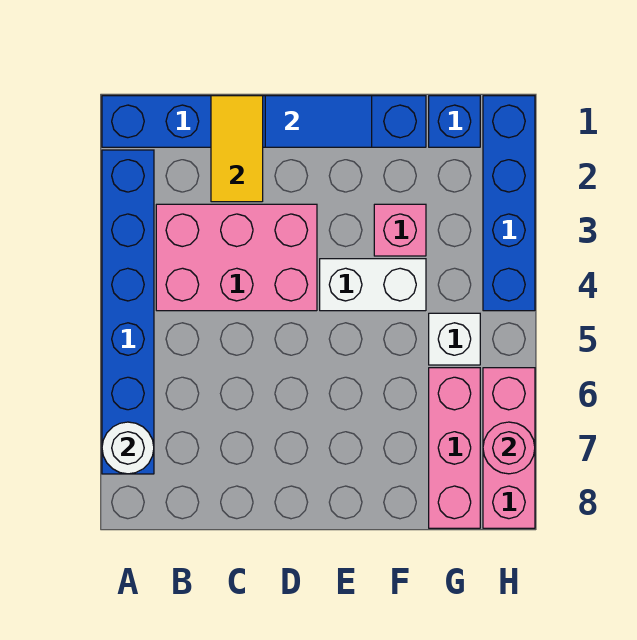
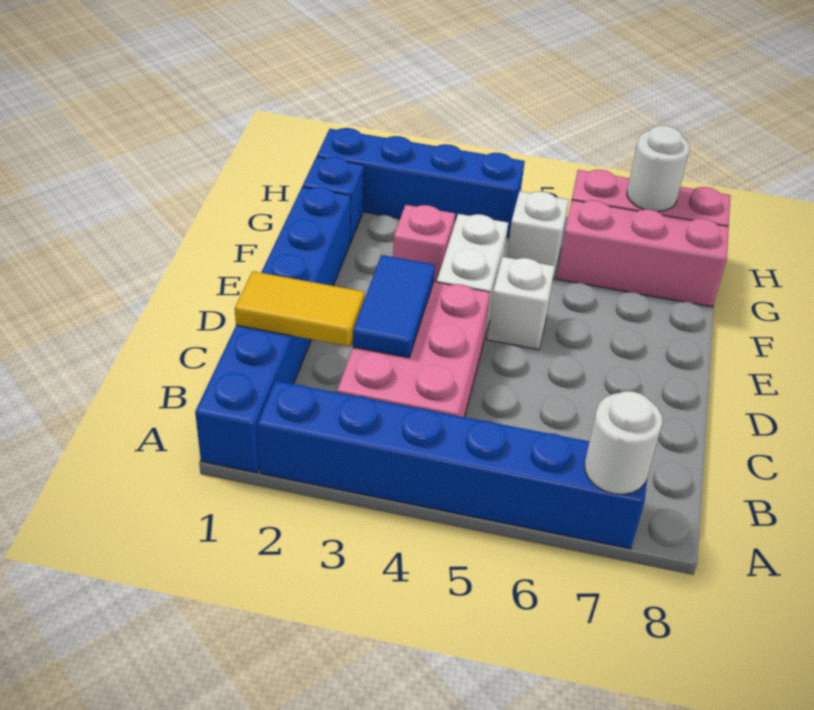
blue 1x2 tile [265,96,372,147] -> blue 1x2 tile moved to [353,255,435,358]
none -> white 1x1 brick [487,257,555,350]
pink 1x1 round brick [483,422,535,474] -> white 1x1 round brick [627,125,690,212]

